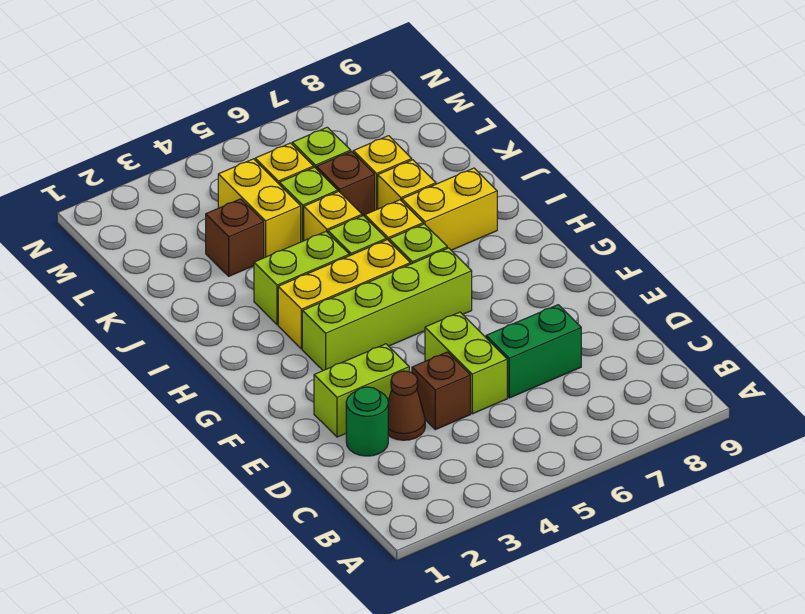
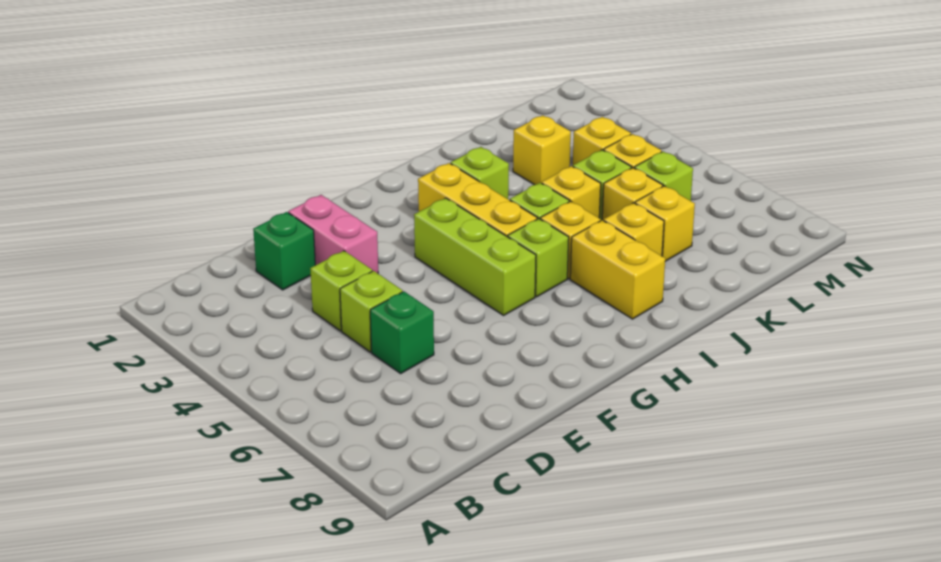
green 1x1 round brick [346,387,388,456] -> green 1x1 brick [253,212,315,290]
brown 1x1 cone [388,371,425,440] -> none
brown 1x1 brick [412,352,470,430] -> lime 1x1 brick [310,251,372,331]
lime 1x2 brick [425,312,507,414] -> lime 1x1 brick [340,271,403,352]
green 1x2 brick [486,305,581,398] -> green 1x1 brick [370,292,434,374]
lime 1x2 brick [314,344,409,437] -> pink 1x2 brick [288,195,378,273]
lime 1x4 brick [302,248,472,370] -> lime 1x3 brick [414,198,536,315]
lime 1x2 brick [254,232,349,325] -> lime 1x1 brick [451,147,509,199]
brown 1x1 brick [206,199,264,276] -> yellow 1x1 brick [513,115,571,185]
yellow 1x2 brick [218,159,301,258] -> yellow 1x1 brick [573,117,631,165]
brown 1x1 brick [316,151,375,217] -> yellow 1x1 brick [602,168,663,221]

